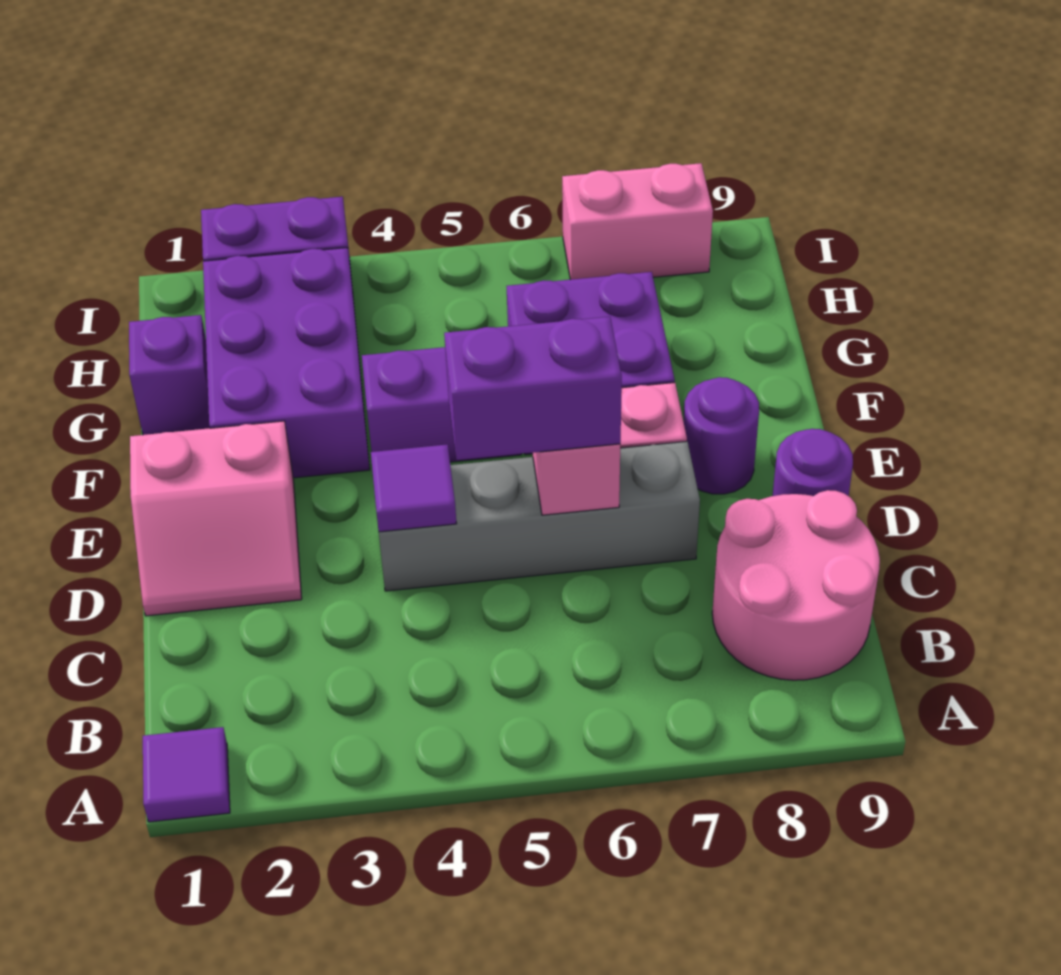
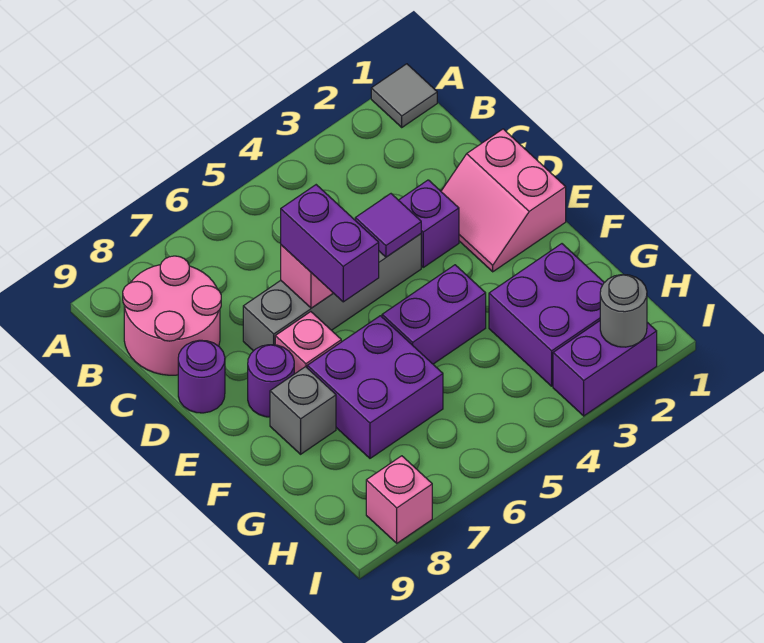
purple 1x1 tile [143,727,230,822] -> grey 1x1 tile [371,64,437,127]
pink 2x2 slope [130,421,302,616] -> pink 2x2 slope turned to [441,129,566,272]
purple 1x2 brick [444,317,622,460] -> purple 1x2 brick turned to [281,185,379,302]
purple 2x3 brick [203,247,370,478] -> purple 2x2 brick [489,244,604,386]
none -> grey 1x1 brick [270,367,336,454]
purple 1x1 brick [129,315,210,435] -> purple 1x1 brick moved to [399,180,459,267]
none -> grey 1x1 round brick [600,275,647,347]
pink 1x2 brick [562,163,713,280] -> pink 1x1 brick [366,456,432,543]

